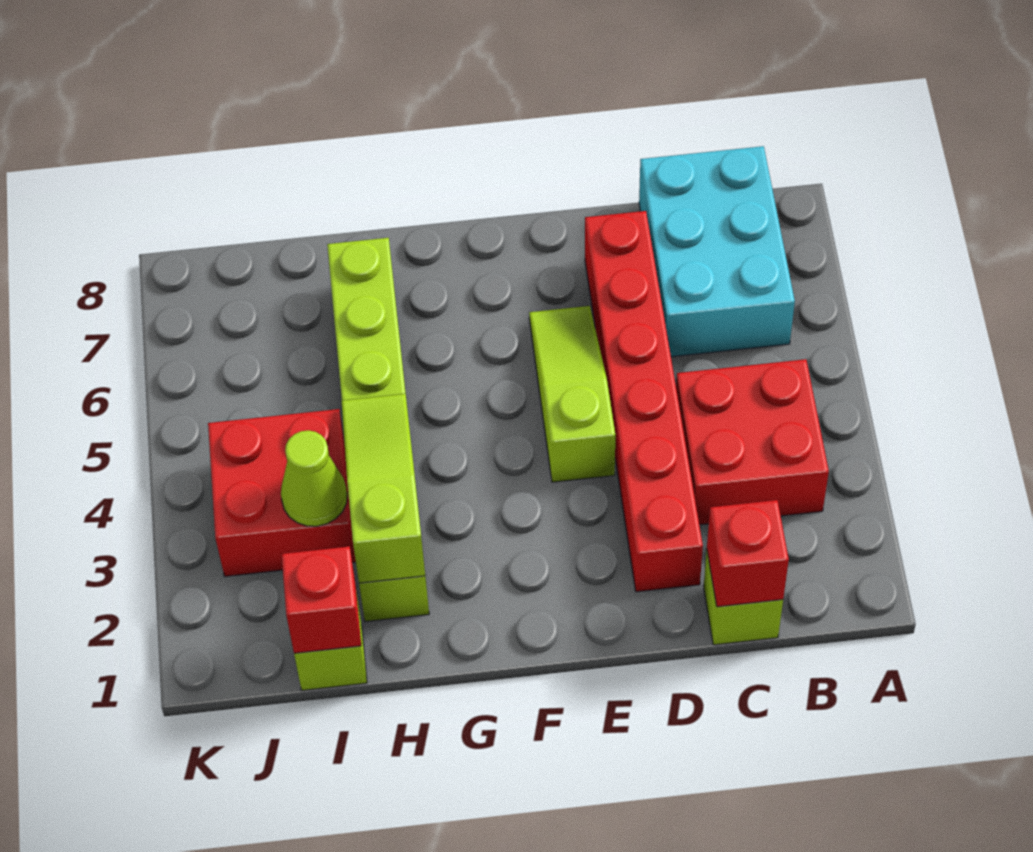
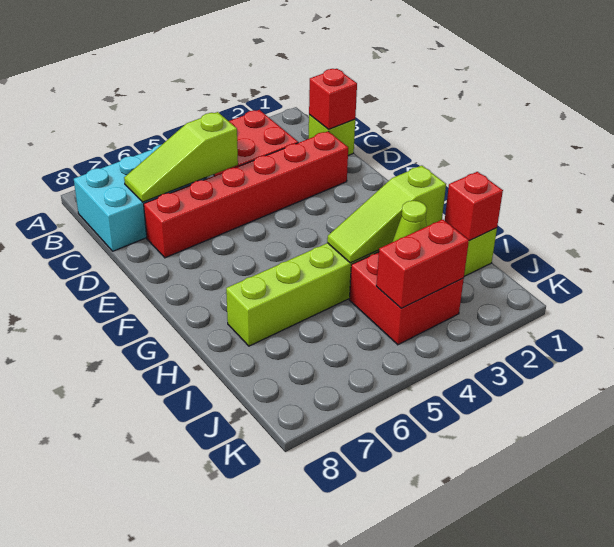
lime 1x3 slope [529,306,615,482] -> lime 1x3 slope moved to [124,112,238,202]
none -> red 1x2 brick [376,219,469,308]

